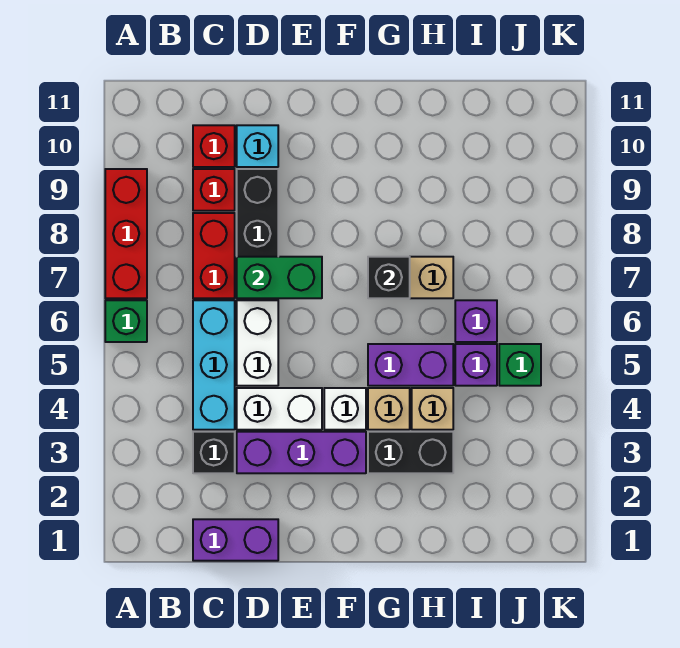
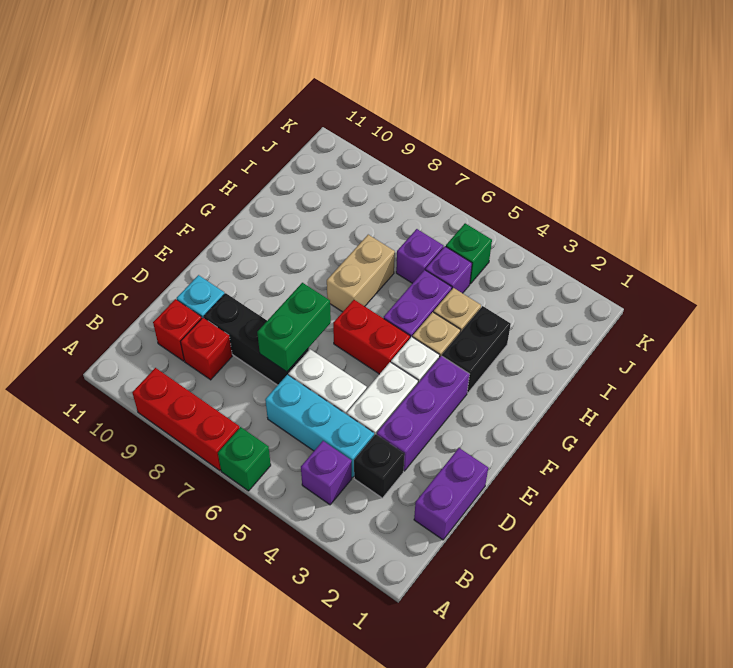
none -> purple 1x1 brick [301,441,352,505]
red 1x2 brick [193,213,235,298] -> red 1x2 brick moved to [333,300,410,374]
black 1x1 brick [368,257,410,298] -> none

